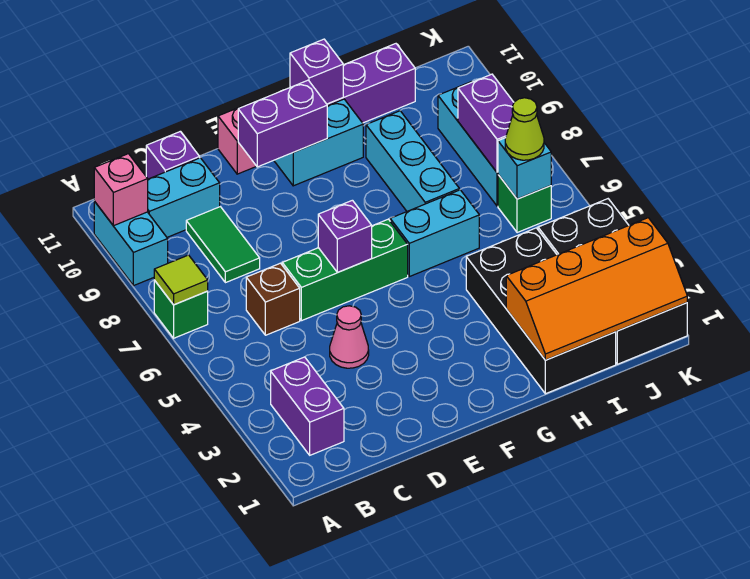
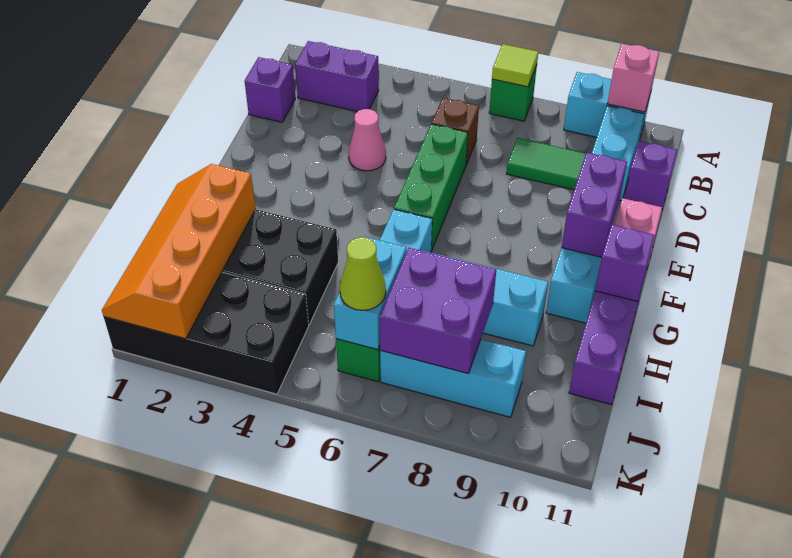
purple 1x1 brick [318,200,372,272] -> purple 1x1 brick moved to [245,57,295,122]
cyan 1x1 brick [498,138,551,199] -> cyan 1x2 brick [334,237,406,350]
purple 1x2 brick [458,74,514,173] -> purple 2x2 brick [380,248,496,373]

